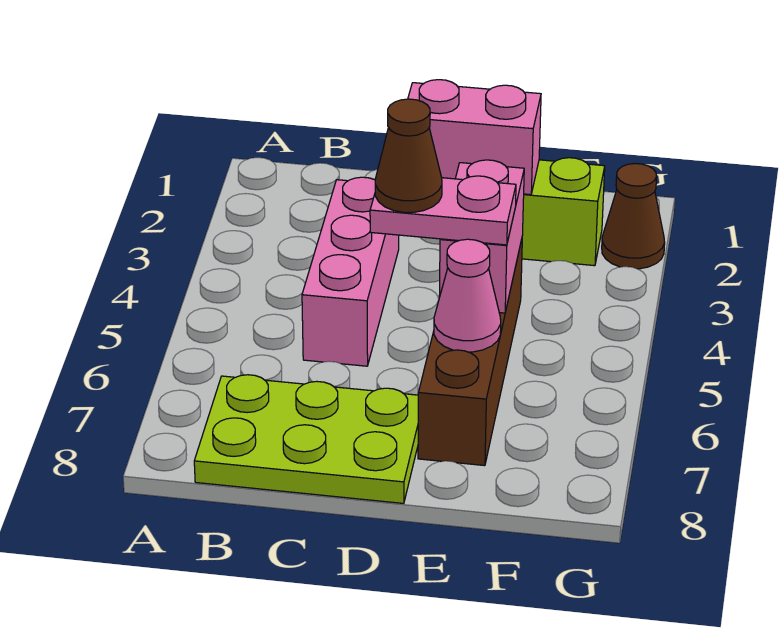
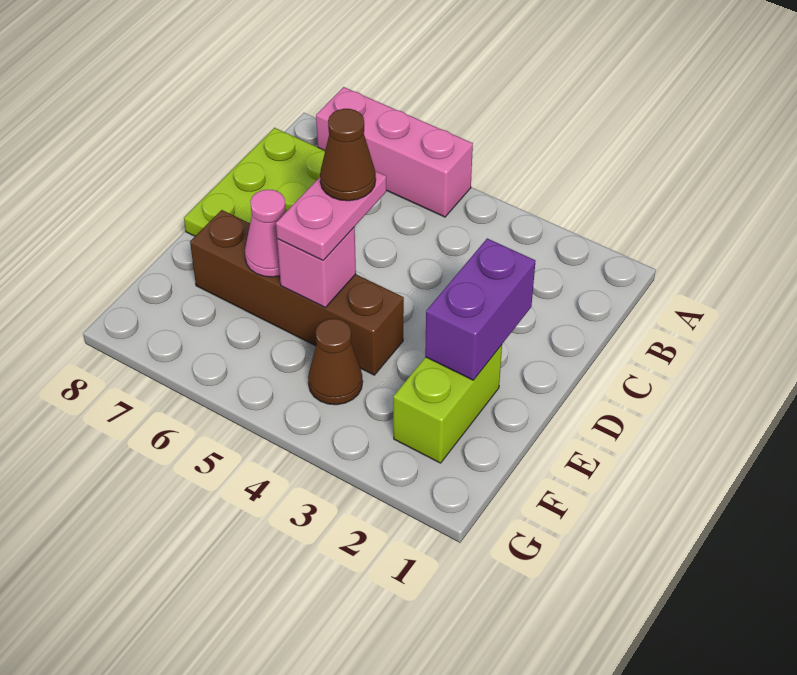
pink 1x3 brick [302,177,399,366] -> pink 1x3 brick moved to [316,87,473,217]
pink 1x2 brick [408,80,541,195] -> purple 1x2 brick [425,238,535,380]
pink 1x2 brick [439,160,524,313] -> pink 1x1 brick [277,227,356,308]
brown 1x1 cone [602,164,665,269] -> brown 1x1 cone moved to [308,319,363,405]

